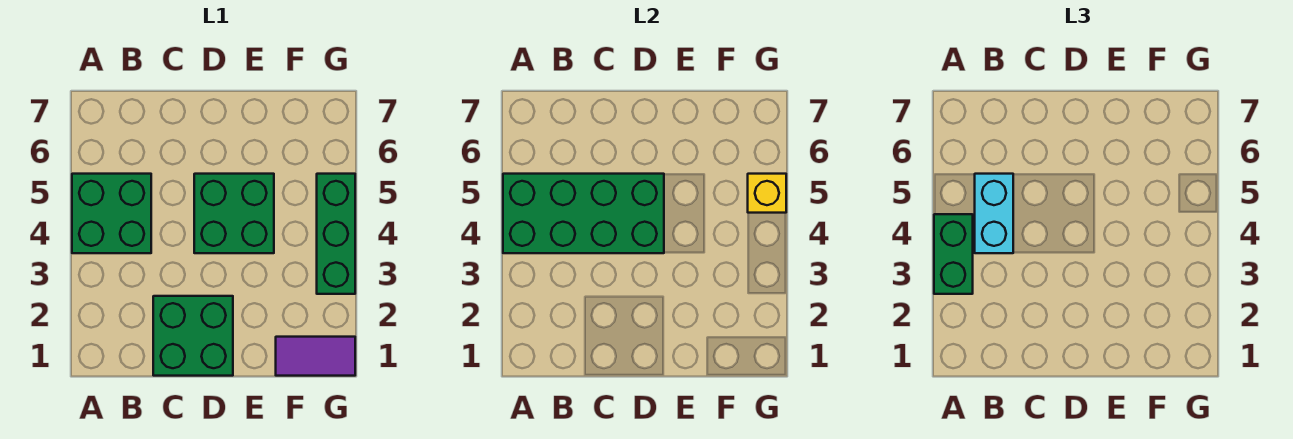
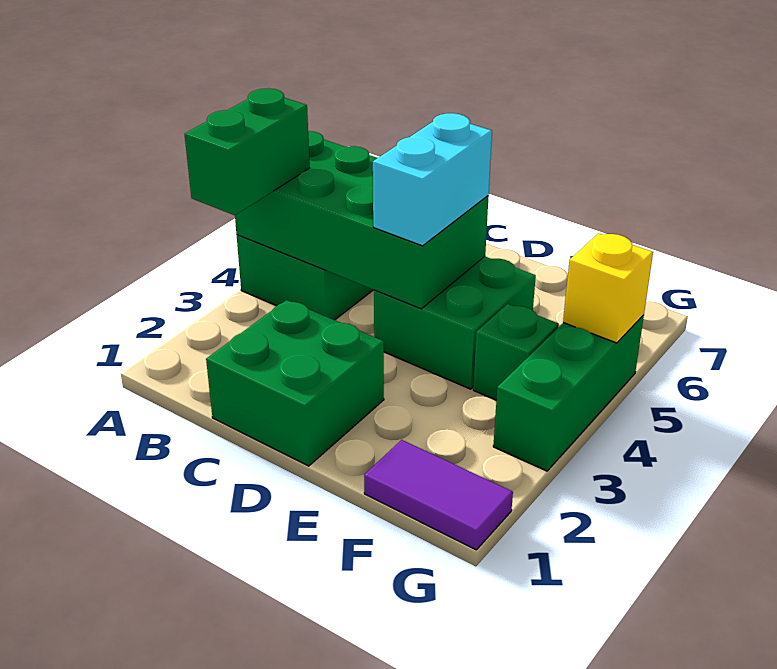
cyan 1x2 brick [975,174,1013,253] -> cyan 1x2 brick moved to [373,113,492,246]
none -> green 1x1 brick [473,304,559,400]

